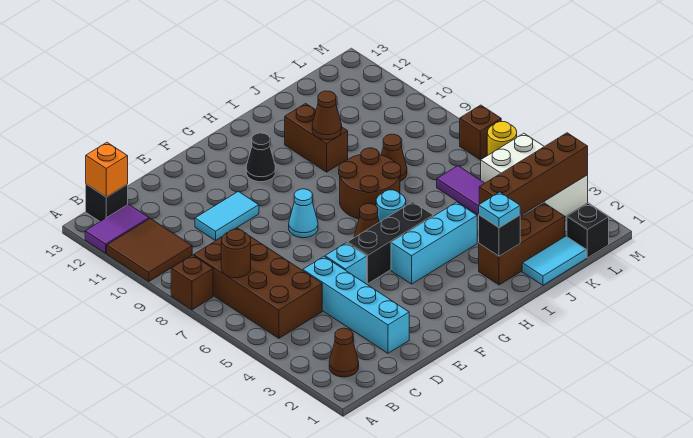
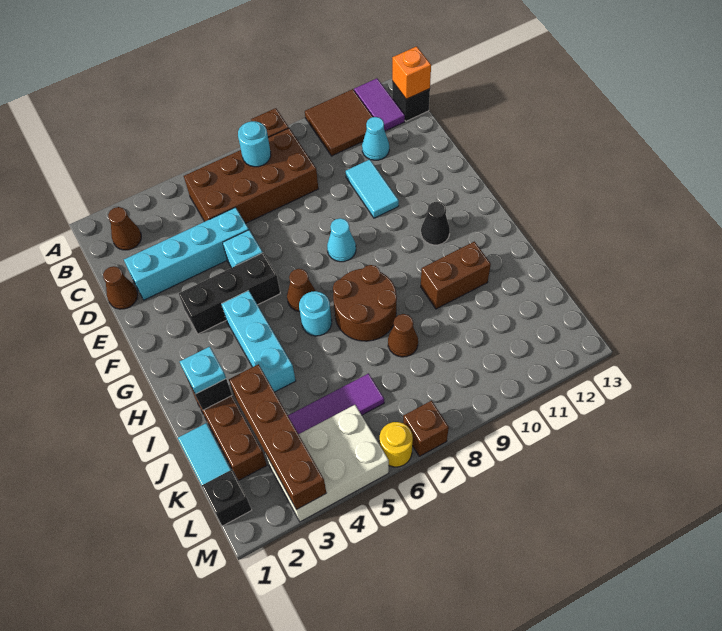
brown 1x1 round brick [221,229,251,278] -> cyan 1x1 round brick [238,121,271,167]
none -> cyan 1x1 cone [362,117,389,160]
black 1x3 brick [347,202,433,284] -> black 1x3 brick turned to [179,253,280,334]
brown 1x1 cone [312,91,342,140] -> brown 1x1 cone moved to [103,266,138,309]

